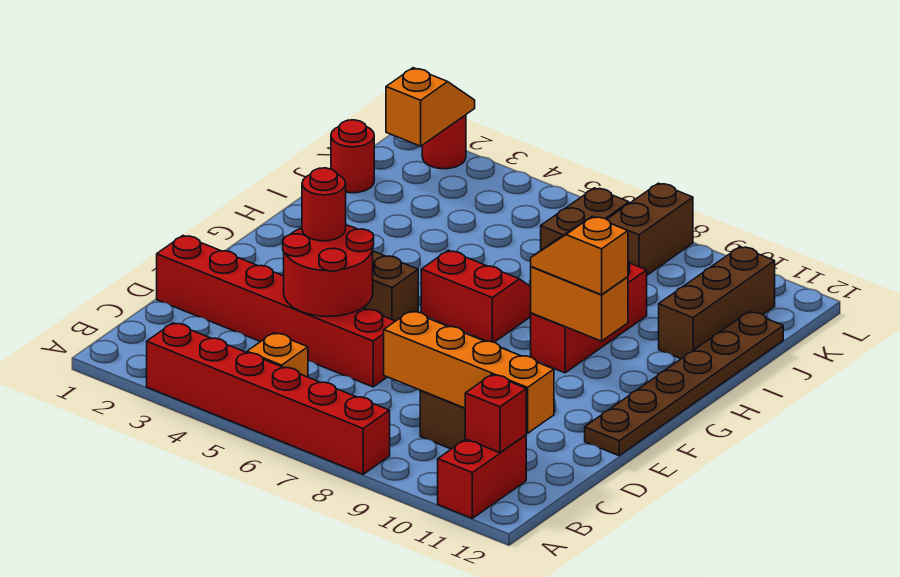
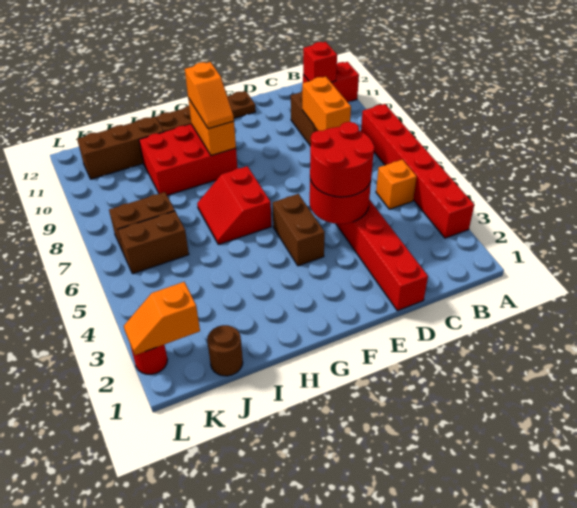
orange 1x4 brick [384,311,554,433] -> orange 1x2 brick [302,77,351,131]
red 1x1 round brick [302,168,346,241] -> red 2x2 round brick [310,122,375,197]
red 1x3 brick [531,261,647,373] -> red 2x3 brick [139,124,237,195]
red 1x1 round brick [331,120,374,193] -> brown 1x1 round brick [207,325,243,376]
brown 1x2 brick [607,183,693,275] -> brown 1x2 brick moved to [118,211,189,274]

